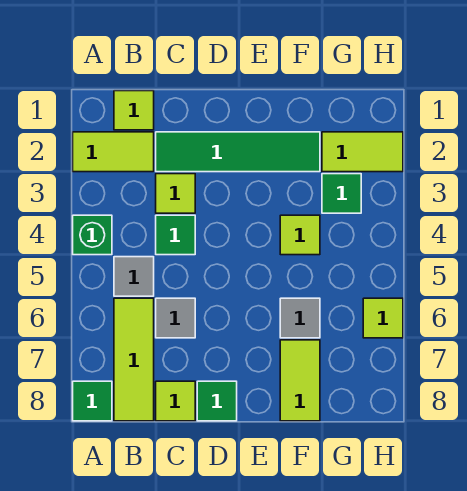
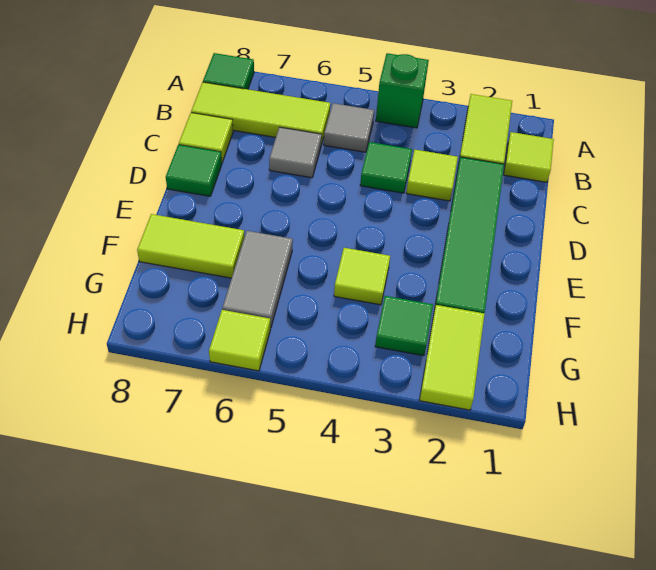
grey 1x1 tile [280,298,320,338] -> grey 1x2 tile [222,231,293,328]

